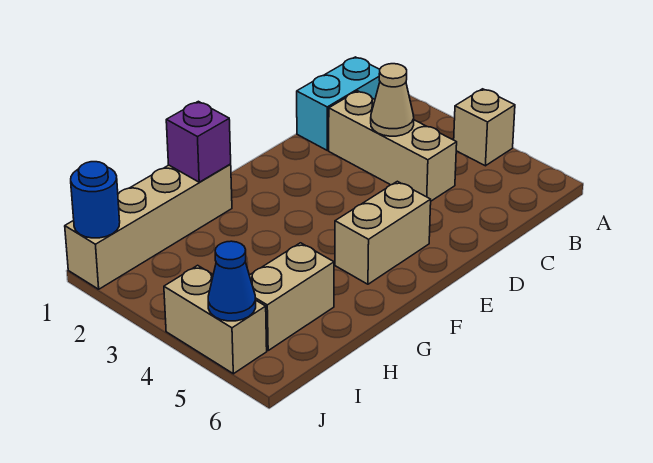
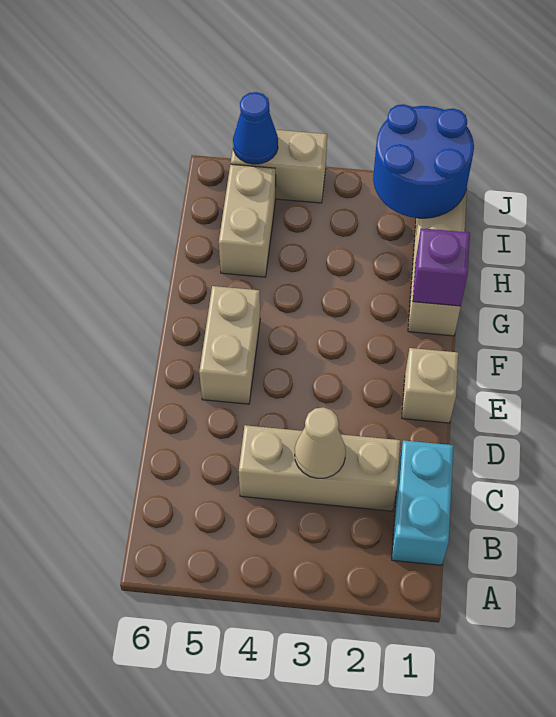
tan 1x1 brick [454,89,515,166] -> tan 1x1 brick moved to [402,348,458,423]
blue 1x1 round brick [71,162,120,238] -> blue 2x2 round brick [373,104,474,218]

